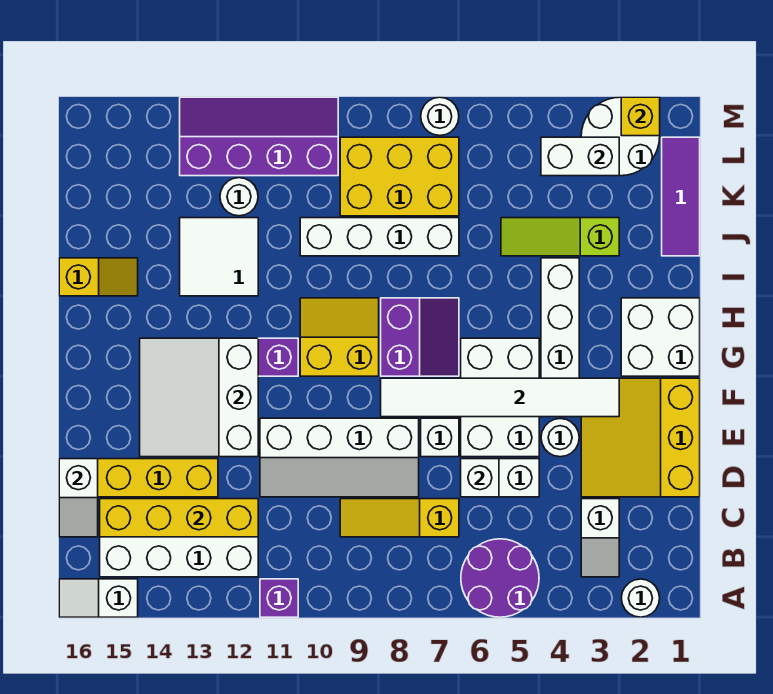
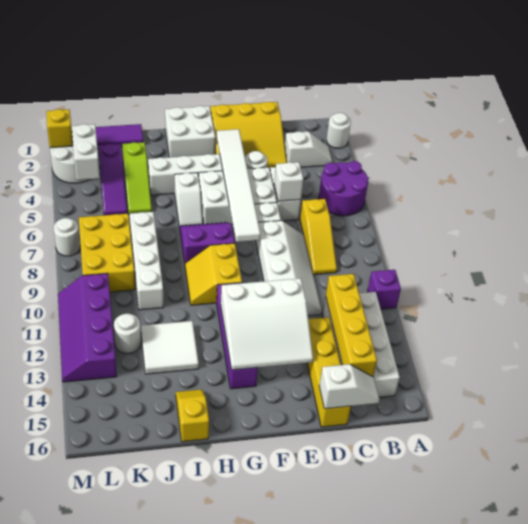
white 1x2 slope [59,579,138,617] -> white 1x2 slope moved to [175,173,203,227]
none -> purple 1x3 slope [98,144,127,215]

